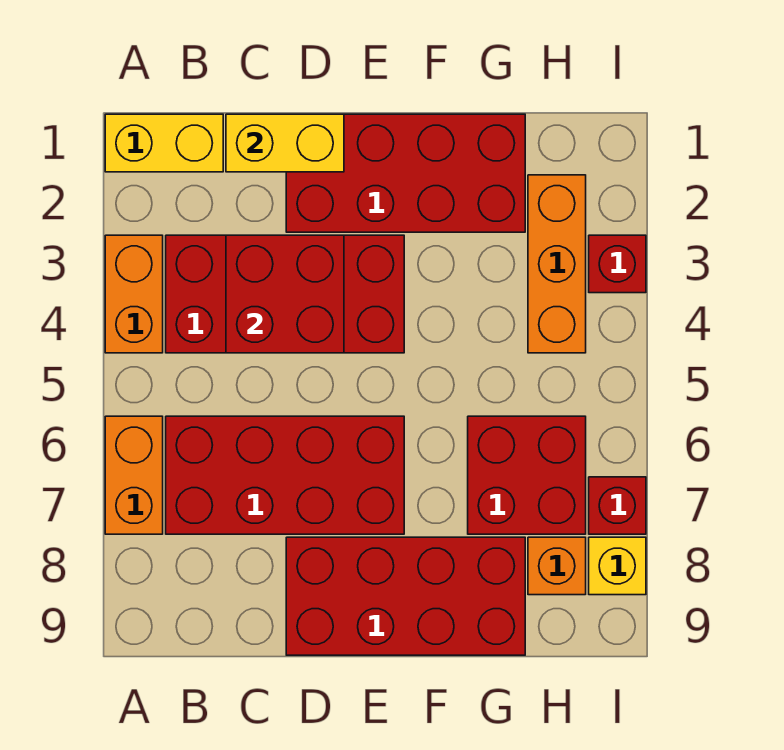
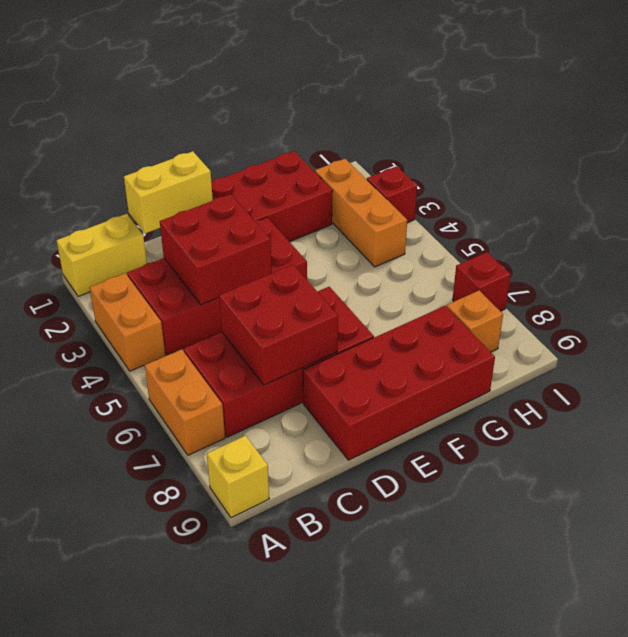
red 2x2 brick [468,416,586,534] -> red 2x2 brick moved to [219,265,338,385]
yellow 1x1 brick [589,537,646,595] -> yellow 1x1 brick moved to [207,436,269,518]

